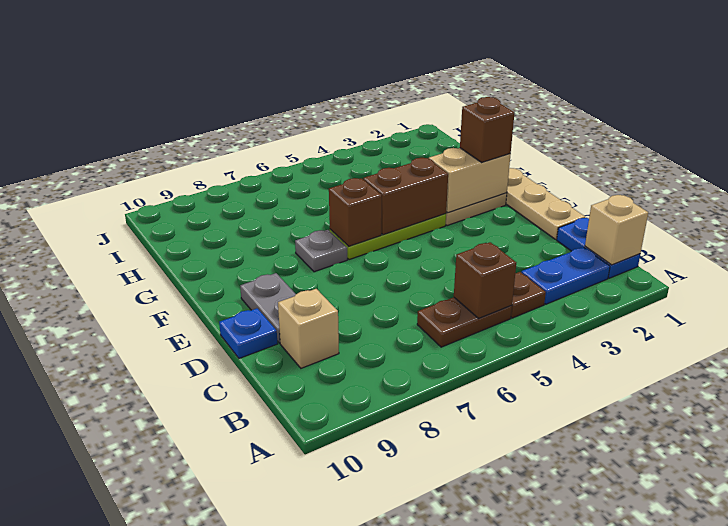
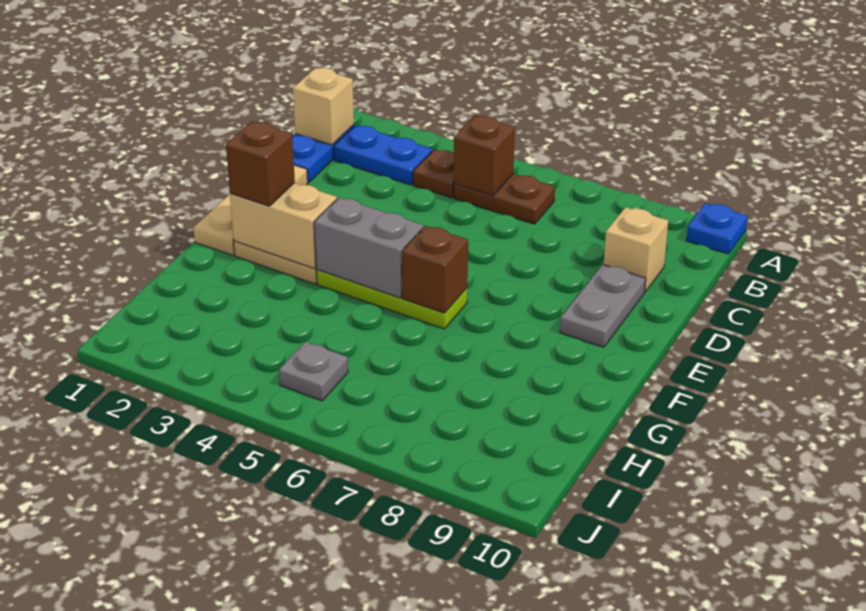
blue 1x1 plate [219,308,278,358] -> blue 1x1 plate moved to [686,203,747,254]
brown 1x2 brick [363,158,448,235] -> grey 1x2 brick [314,198,423,298]
grey 1x1 plate [295,230,347,272] -> grey 1x1 plate moved to [279,342,348,401]

